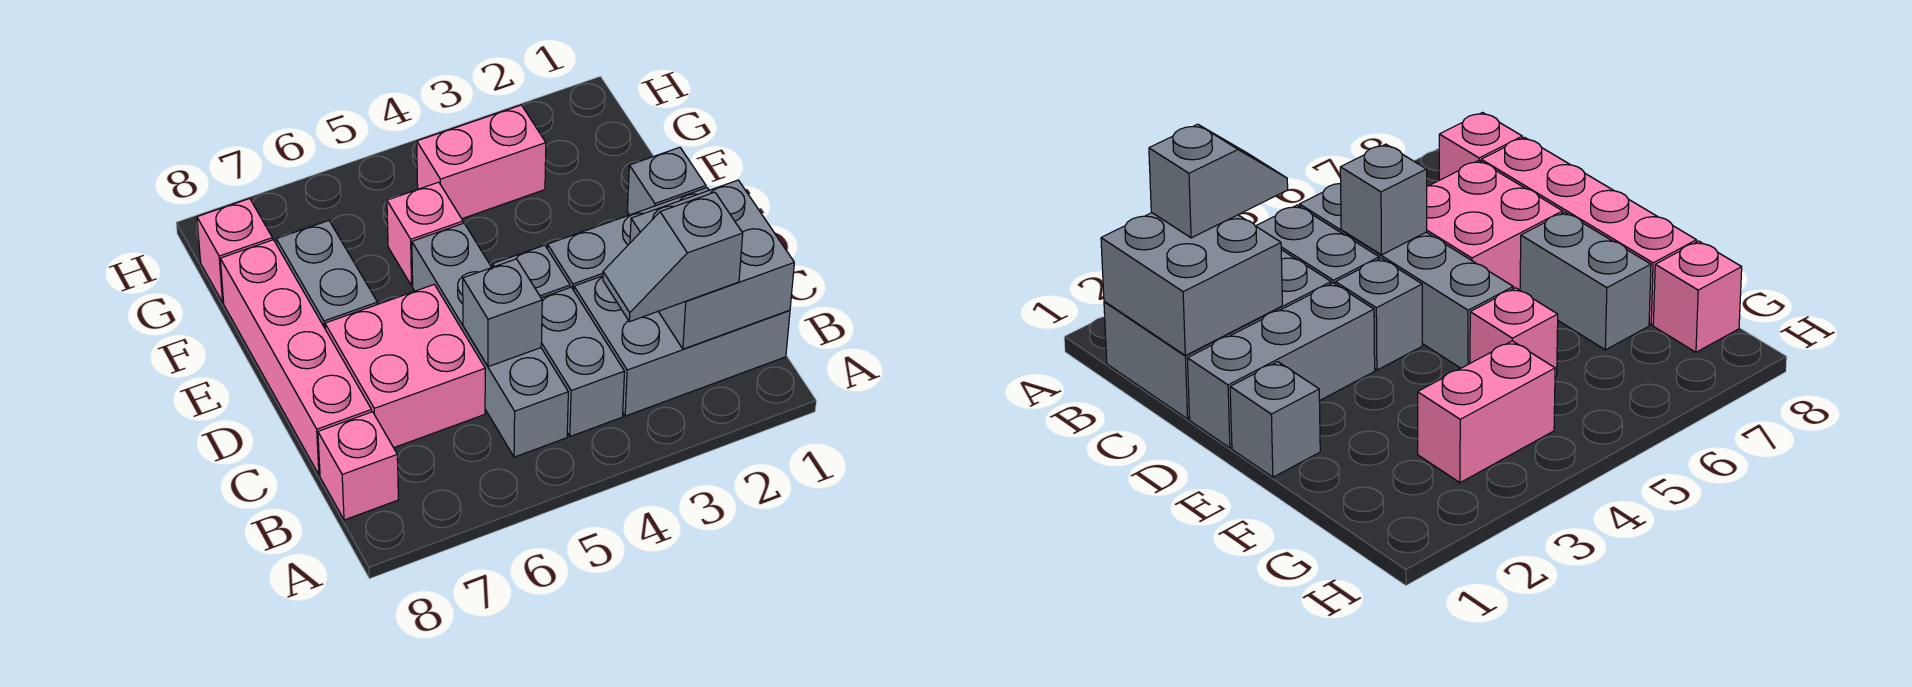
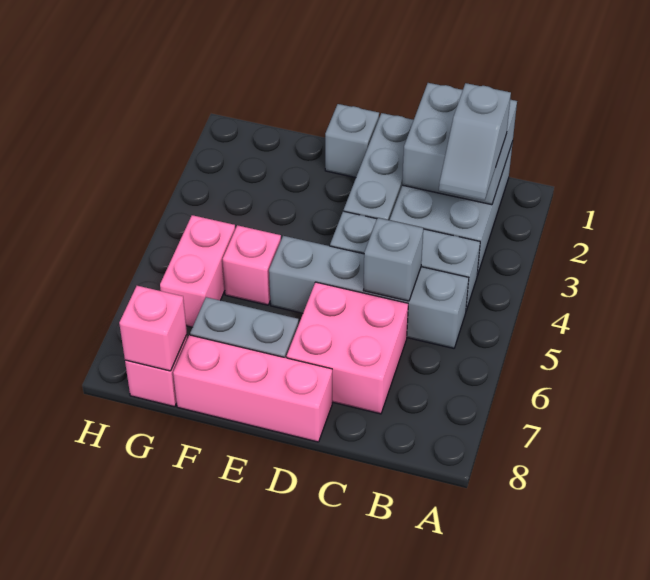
pink 1x1 brick [318,412,398,520] -> pink 1x1 brick moved to [119,286,187,371]
pink 1x4 brick [220,240,372,475] -> pink 1x3 brick [173,335,332,442]
pink 1x2 brick [417,105,546,219] -> pink 1x2 brick moved to [160,215,235,327]

